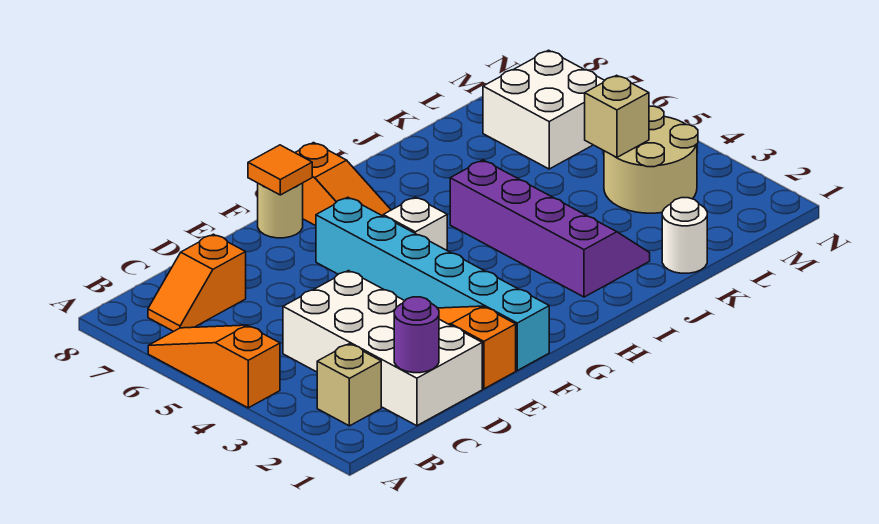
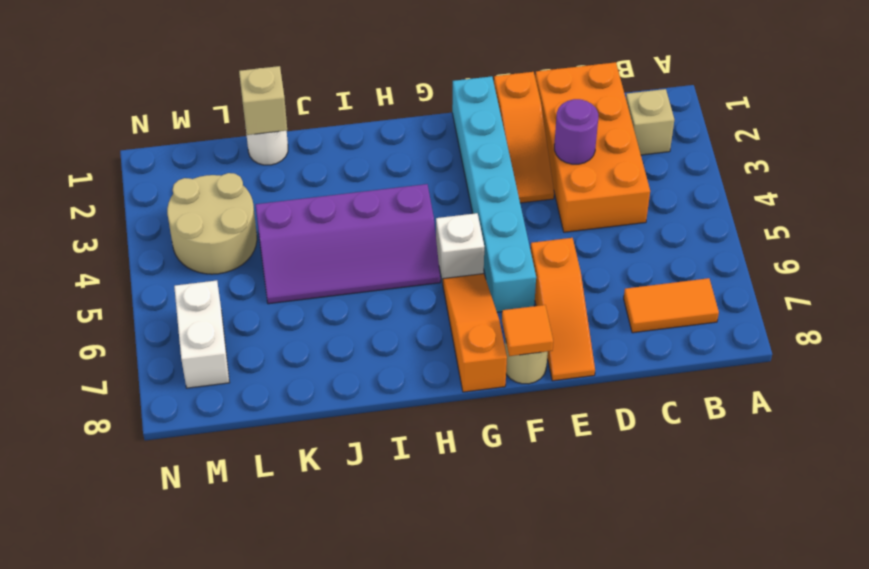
orange 1x3 slope [148,325,280,408] -> orange 1x3 slope moved to [530,238,595,381]
orange 1x2 slope [148,234,246,331] -> orange 1x2 tile [624,278,719,333]
white 2x4 brick [283,271,482,426] -> orange 2x4 brick [535,62,650,232]
purple 1x1 round brick [394,297,439,373] -> purple 1x1 round brick moved to [554,99,598,164]
purple 2x4 slope [450,160,650,297] -> purple 2x4 slope turned to [256,184,440,304]
tan 1x1 brick [585,75,649,158] -> tan 1x1 brick moved to [239,66,287,135]
white 2x2 brick [483,50,605,169] -> white 1x2 brick [174,280,230,388]

